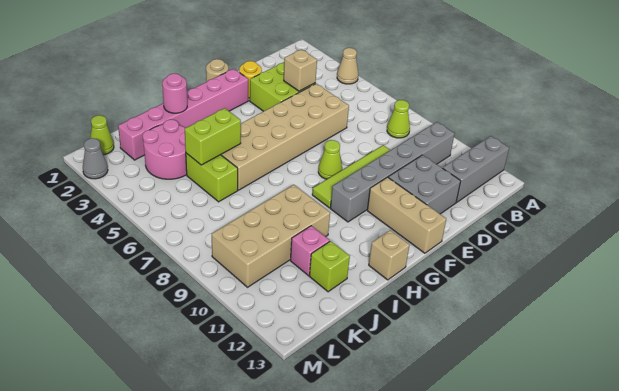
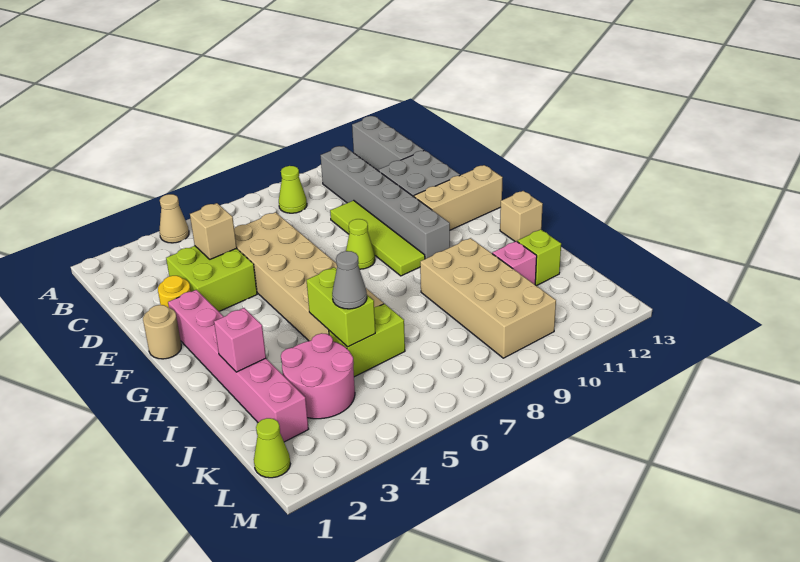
pink 1x1 round brick [162,74,187,113] -> pink 1x1 brick [214,308,266,372]
grey 1x1 cone [83,138,108,179] -> grey 1x1 cone moved to [332,251,367,309]

